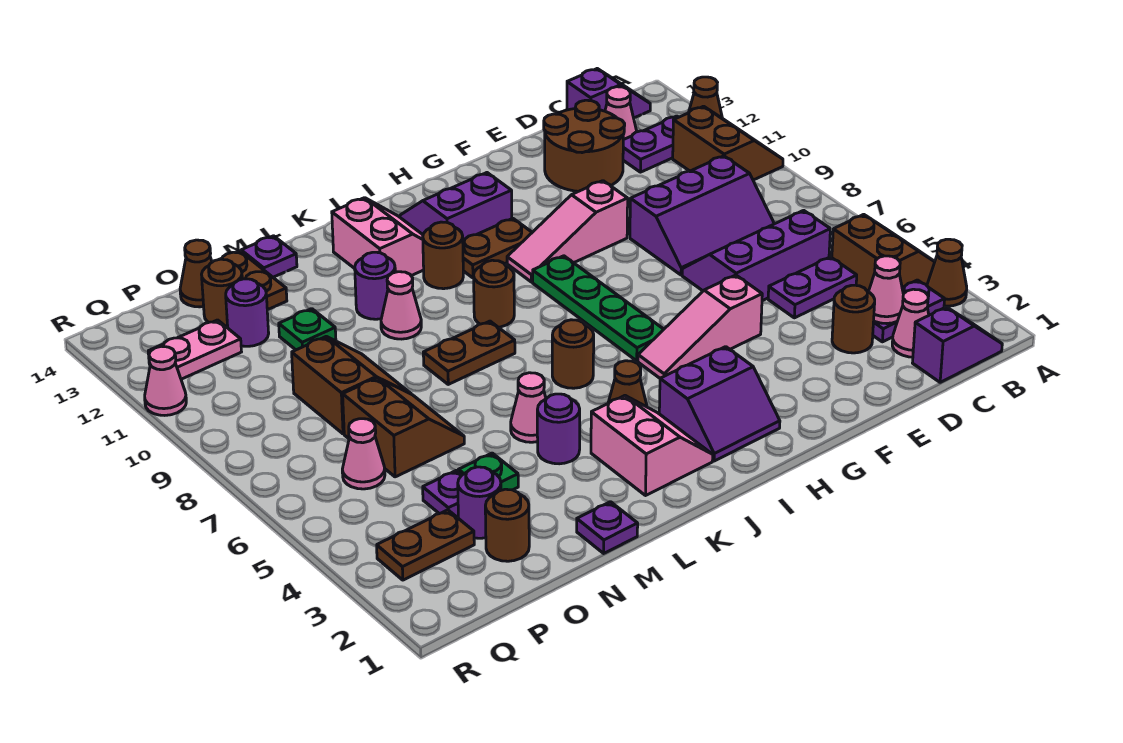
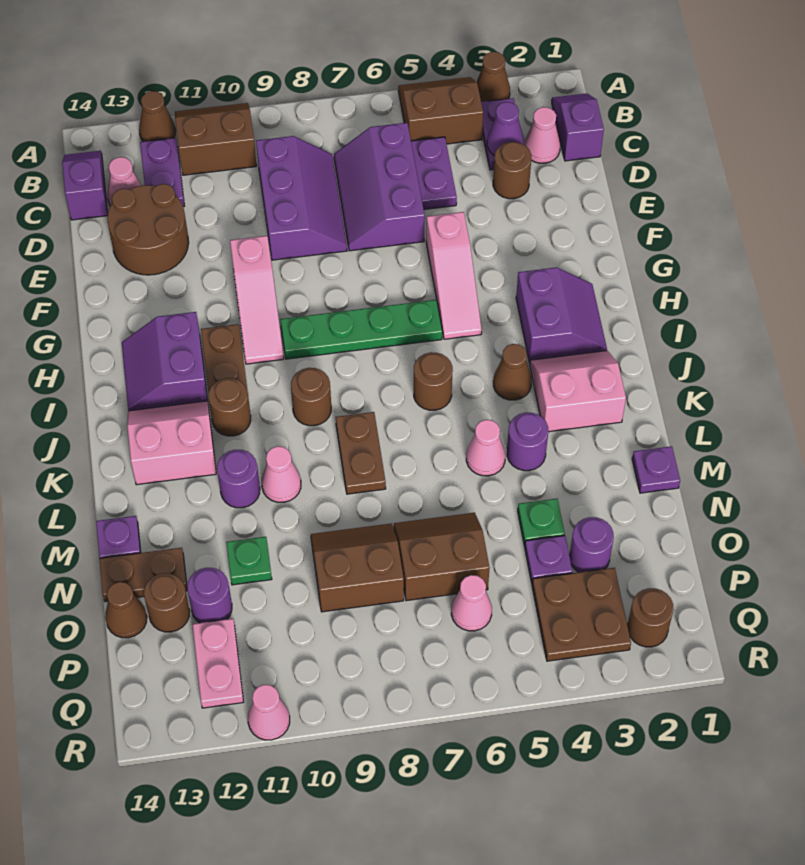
pink 1x1 cone [869,256,903,324] -> purple 1x1 cone [487,102,524,156]
brown 1x1 round brick [485,489,529,561] -> brown 1x1 round brick moved to [627,588,674,647]
brown 1x2 plate [377,510,474,580] -> brown 2x2 plate [532,568,631,661]

